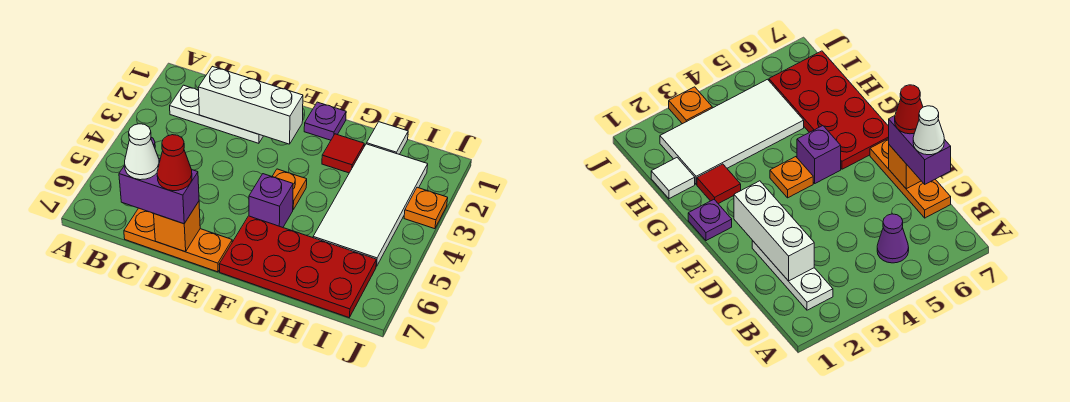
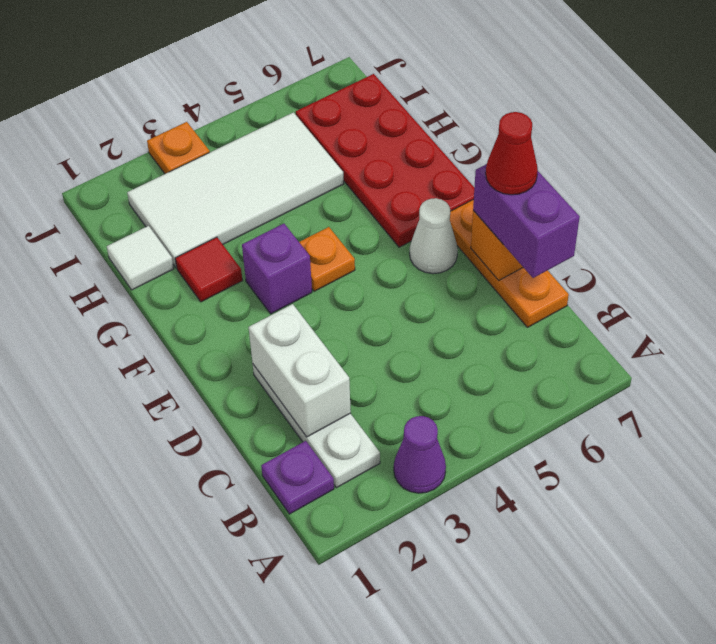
purple 1x1 cone [877,214,909,263] -> purple 1x1 cone moved to [394,416,446,493]
white 1x3 brick [198,66,303,144] -> white 1x2 brick [248,304,351,437]
white 1x1 cone [125,124,159,180] -> white 1x1 cone moved to [410,198,458,274]
purple 1x1 plate [304,102,346,140] -> purple 1x1 plate moved to [261,441,334,514]
purple 1x1 brick [249,174,293,227] -> purple 1x1 brick moved to [242,224,312,314]

